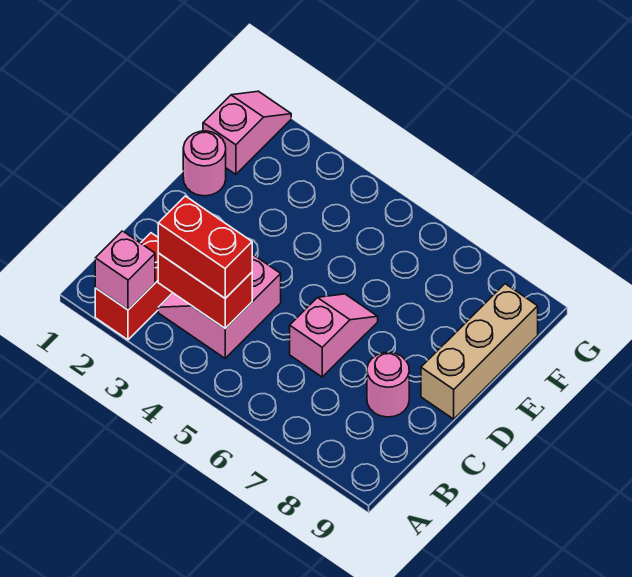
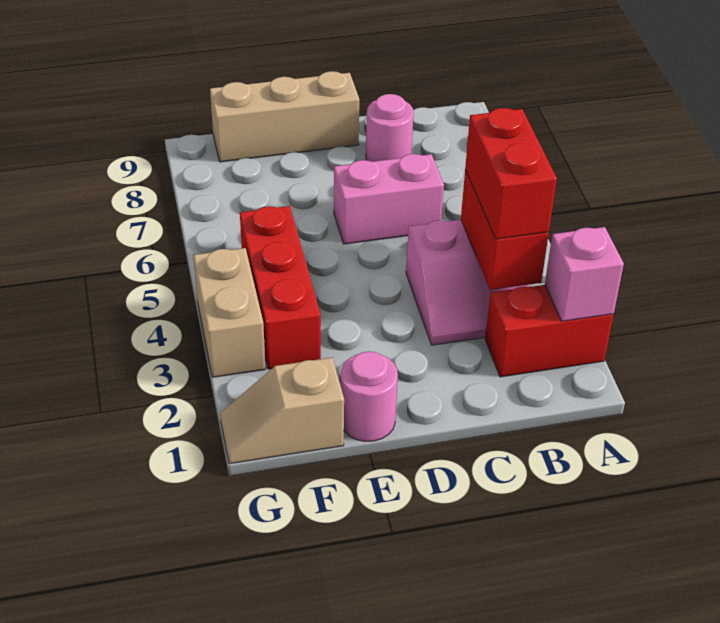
pink 1x2 slope [290,294,378,377] -> pink 1x2 brick [334,154,444,244]
pink 1x2 slope [203,91,291,174] -> tan 1x2 slope [220,358,344,464]
none -> red 1x3 brick [240,206,321,369]
none -> tan 1x2 brick [193,248,265,377]

